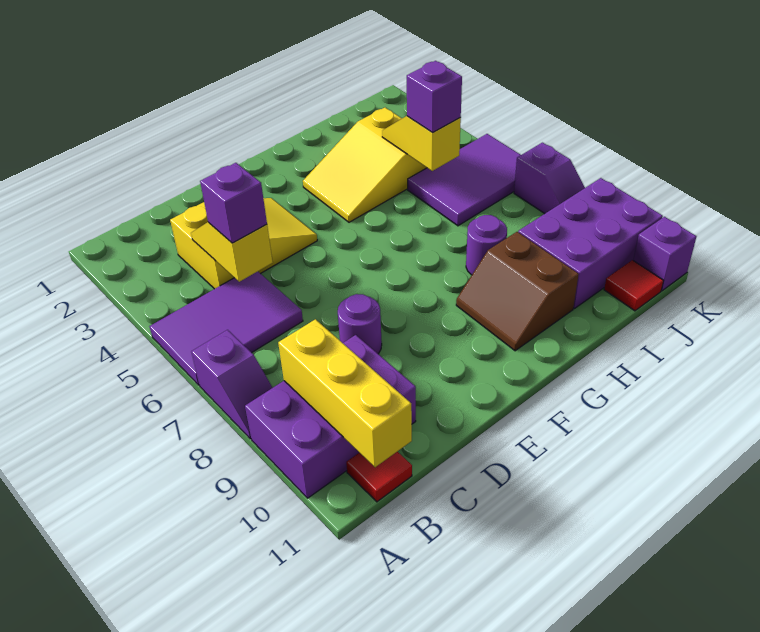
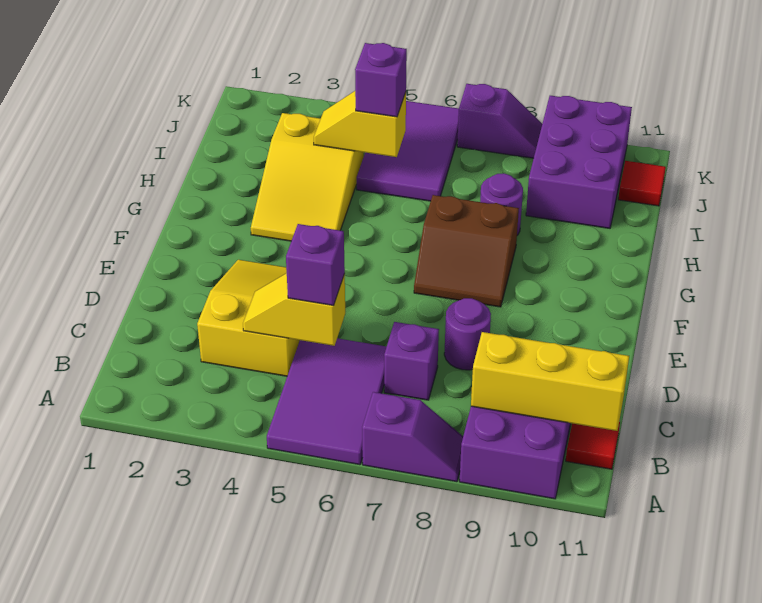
brown 2x2 slope [456,232,579,351] -> brown 2x2 slope moved to [414,195,519,307]
purple 1x1 brick [633,217,696,291] -> purple 1x1 brick moved to [384,322,439,400]

